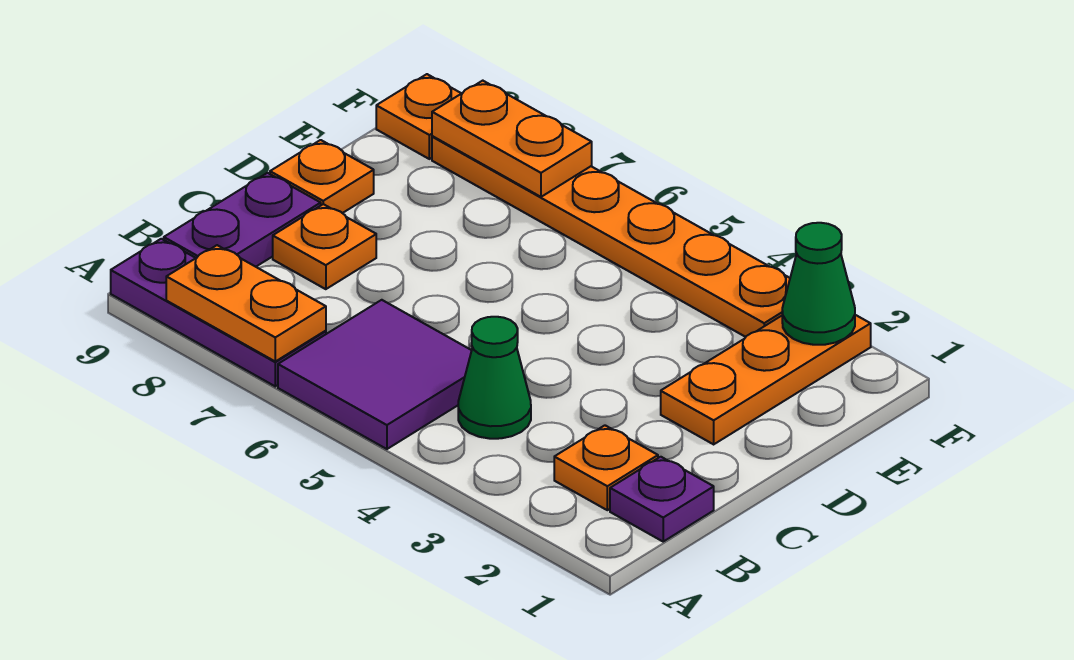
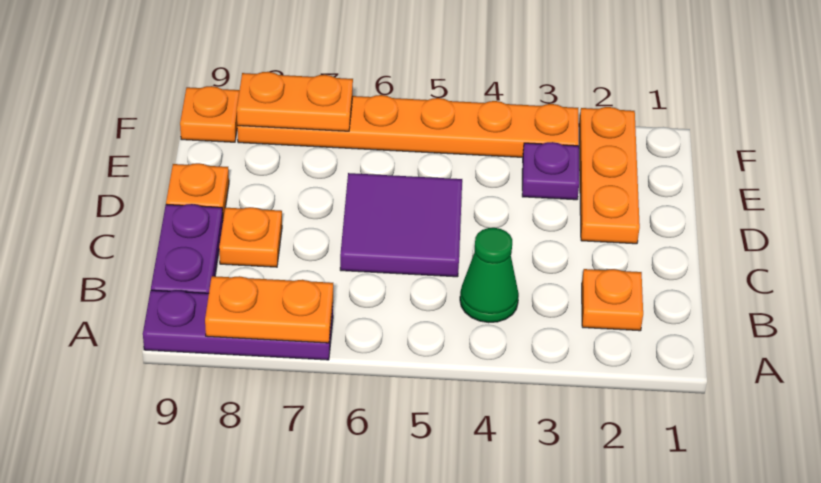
purple 2x2 tile [278,300,472,449] -> purple 2x2 tile moved to [340,173,462,277]
purple 1x1 plate [610,457,714,541] -> purple 1x1 plate moved to [522,142,579,200]
green 1x1 cone [782,223,855,345] -> none

